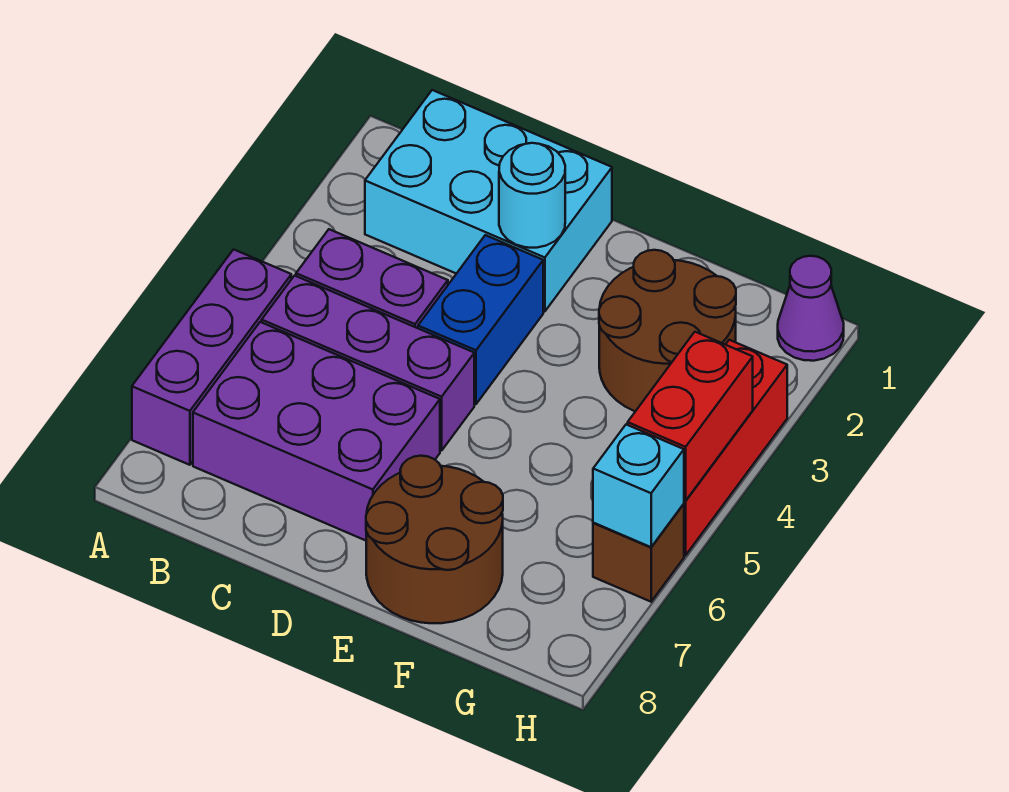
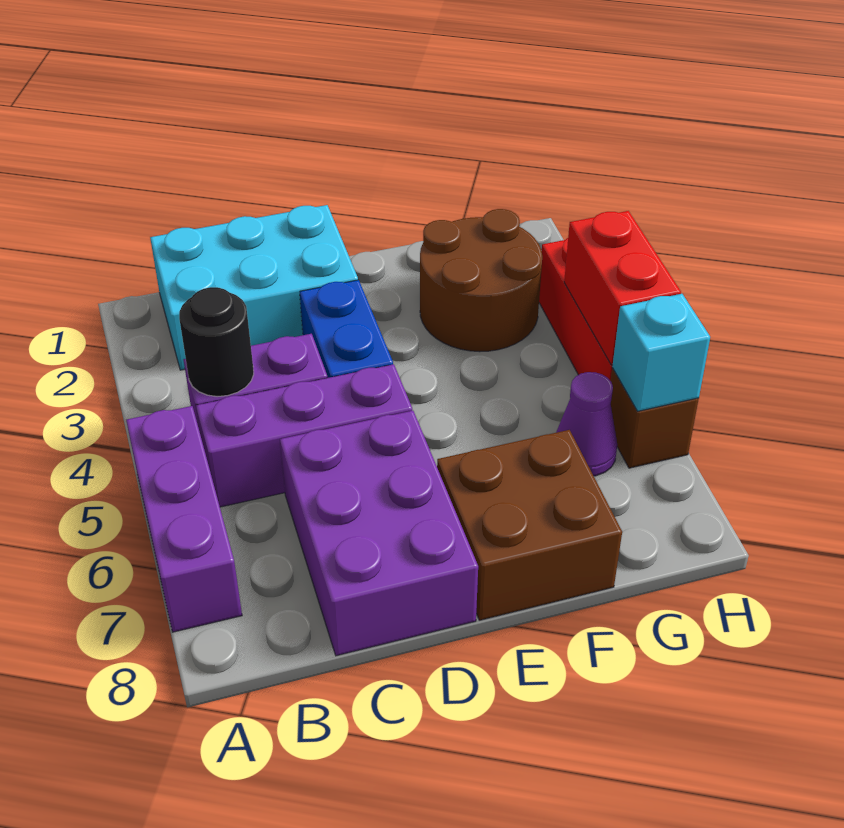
none -> black 1x1 round brick [179,287,254,397]
purple 2x3 brick [193,322,440,540] -> purple 2x3 brick turned to [280,411,478,656]
cyan 1x1 round brick [499,143,565,248] -> none
brown 2x2 round brick [366,456,503,623] -> brown 2x2 brick [437,430,622,620]
purple 1x1 cone [778,256,844,361] -> purple 1x1 cone moved to [556,372,617,476]

